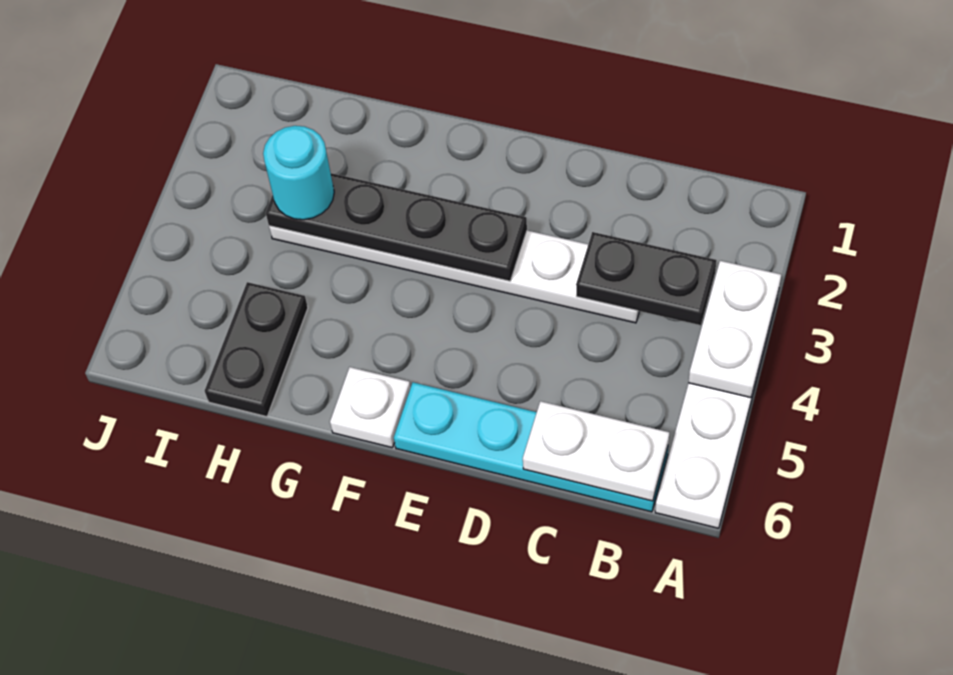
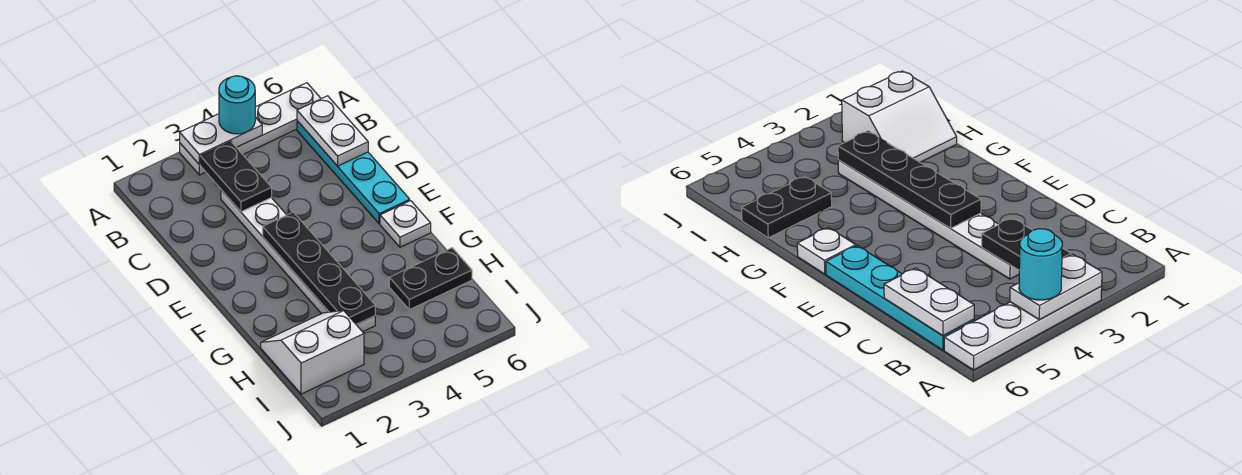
none -> white 2x2 slope [261,311,364,394]
cyan 1x1 round brick [263,126,334,220] -> cyan 1x1 round brick moved to [219,76,255,134]

